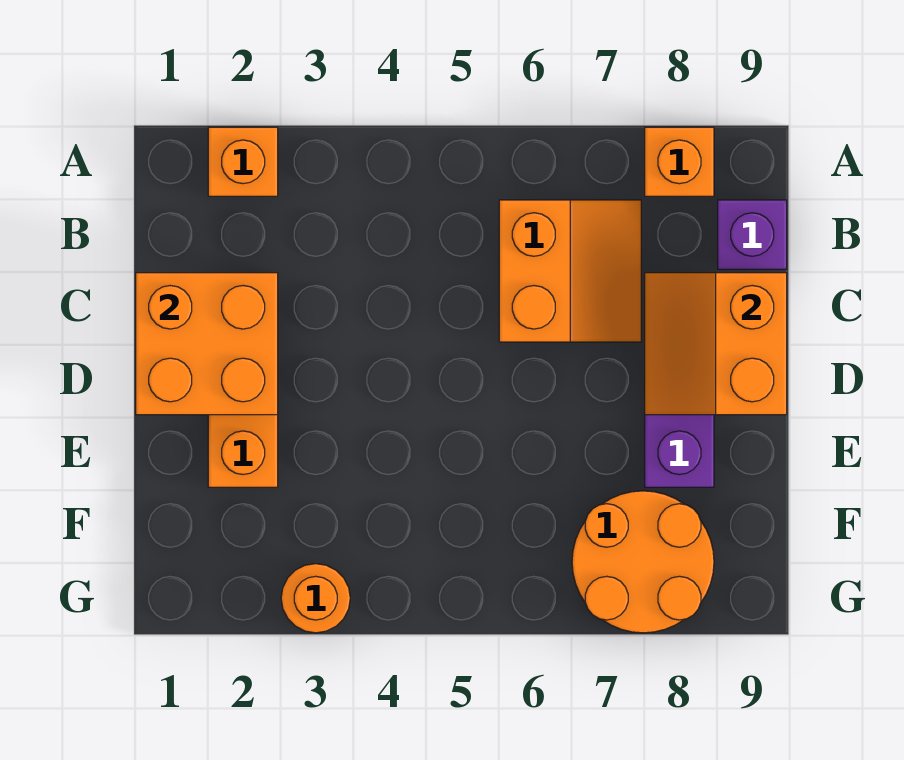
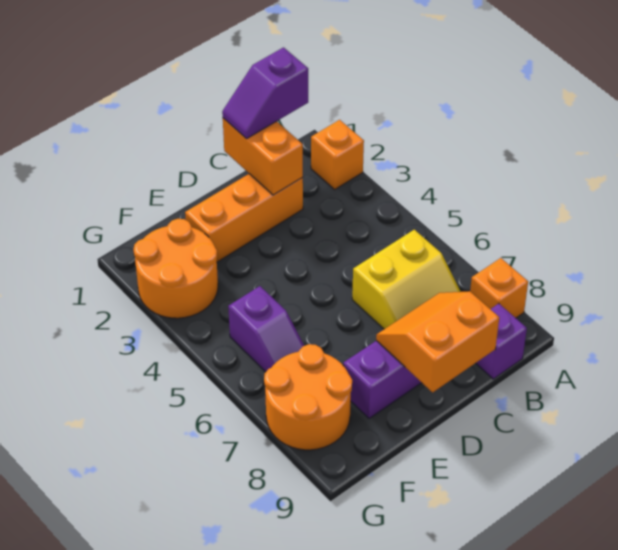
none -> purple 1x2 slope [222,48,308,139]
orange 2x2 slope [499,200,641,342] -> yellow 2x2 slope [352,230,461,329]
orange 2x2 brick [136,273,278,415] -> orange 1x2 brick [223,118,303,195]
none -> purple 1x2 slope [228,286,304,372]
orange 1x1 round brick [281,564,350,633] -> orange 2x2 round brick [133,219,218,318]

